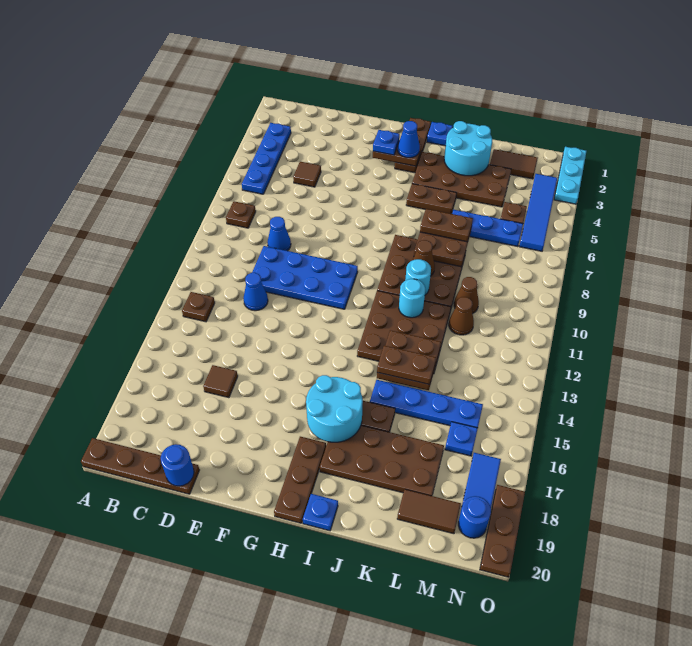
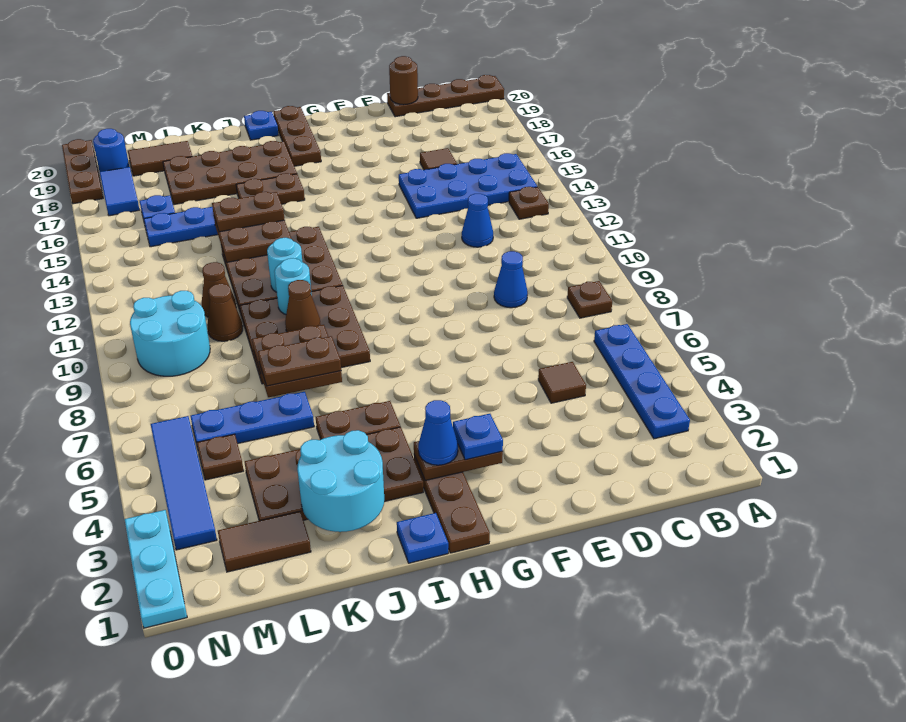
blue 2x4 plate [252,246,358,309] -> blue 2x4 plate moved to [399,153,537,218]
blue 1x1 round brick [161,444,194,486] -> brown 1x1 round brick [389,56,418,105]
cyan 2x2 round brick [306,375,363,442] -> cyan 2x2 round brick moved to [130,291,210,376]

